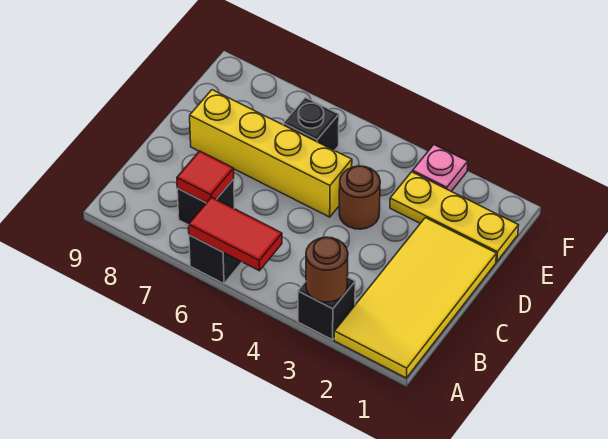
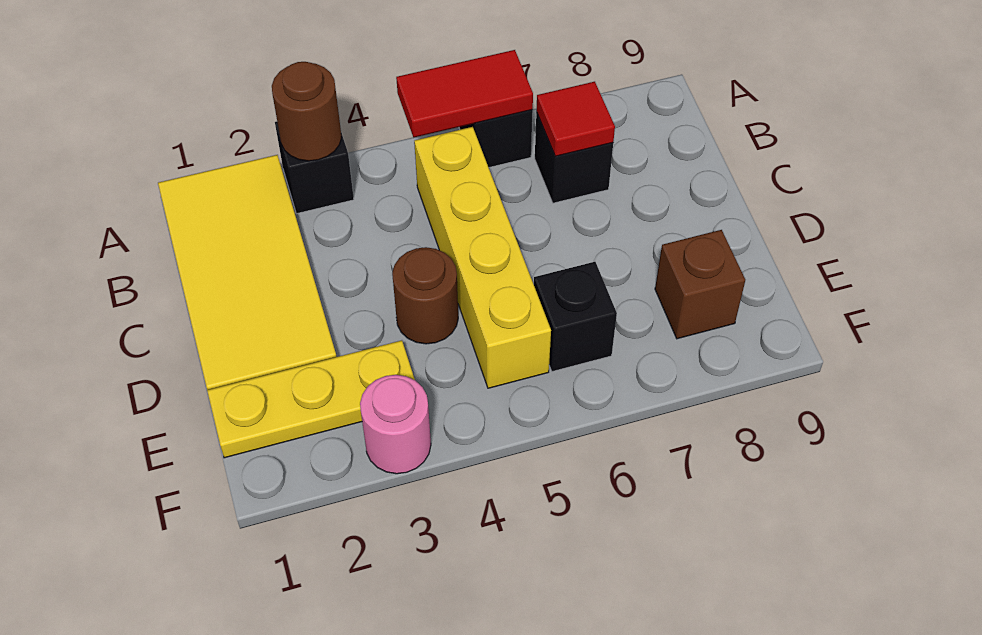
yellow 1x4 brick [190,90,352,217] -> yellow 1x4 brick turned to [414,127,551,388]
none -> brown 1x1 brick [655,230,745,339]
pink 1x1 plate [413,145,468,191] -> pink 1x1 round brick [360,375,431,474]

